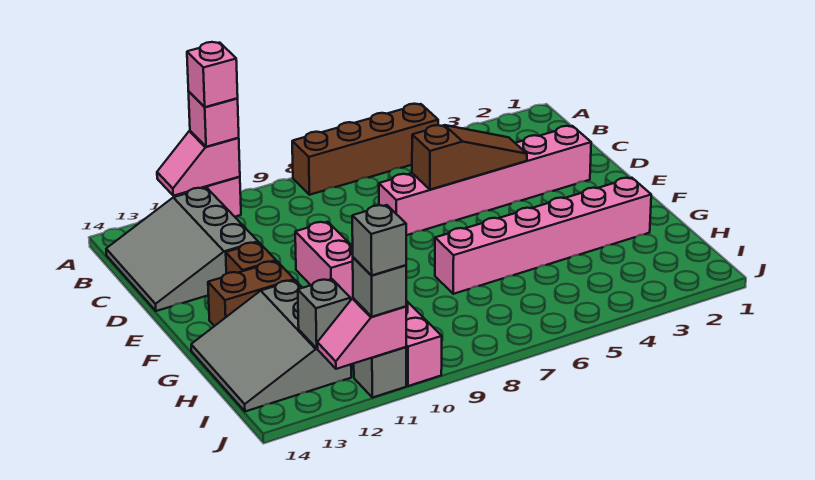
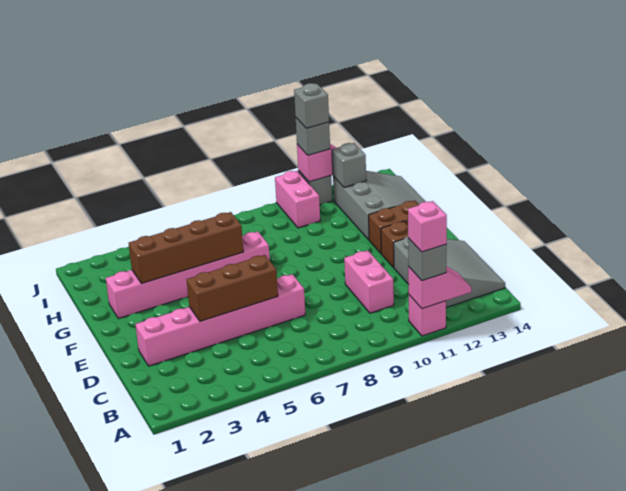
brown 1x4 brick [292,104,438,195] -> brown 1x4 brick moved to [129,212,244,283]
pink 1x1 brick [189,92,239,147] -> grey 1x1 brick [408,238,447,281]
brown 1x3 slope [412,125,527,190] -> brown 1x3 brick [187,255,278,321]
pink 1x2 brick [295,222,353,300] -> pink 1x2 brick moved to [344,250,394,313]

